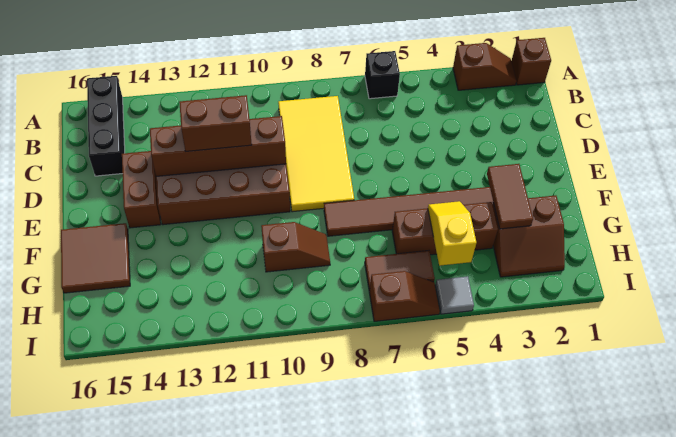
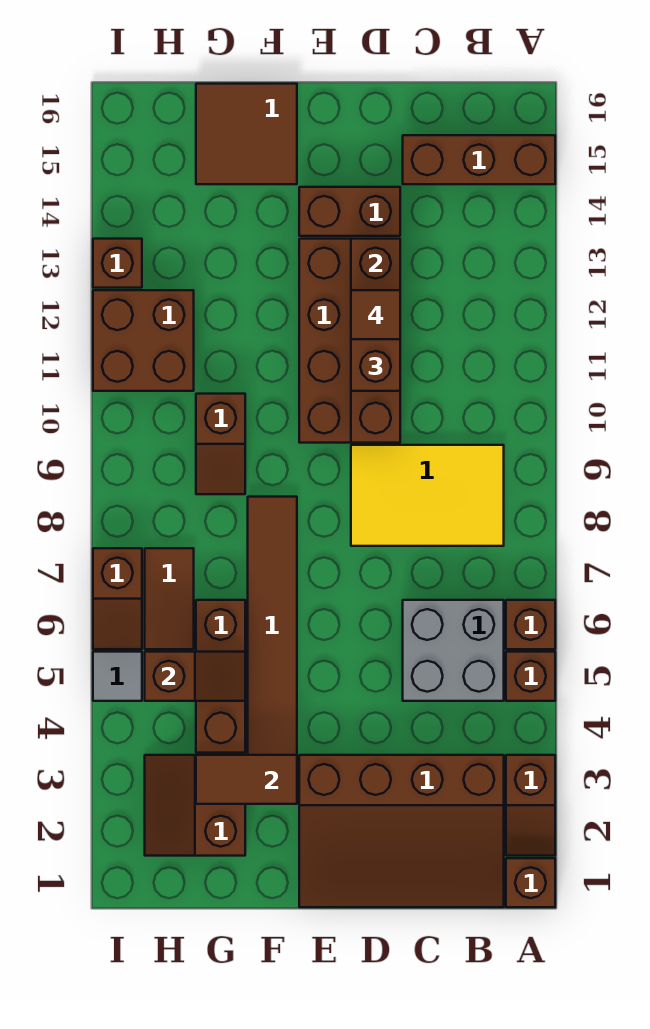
none -> brown 1x1 brick [506,652,555,701]
black 1x1 brick [365,51,400,99] -> brown 1x1 brick [506,600,555,649]
black 1x3 brick [87,76,125,176] -> brown 1x3 brick [403,135,555,184]
none -> brown 3x4 slope [299,755,504,907]
none -> grey 2x2 brick [403,600,504,701]
yellow 2x4 tile [278,96,354,212] -> yellow 2x3 tile [351,445,504,546]
none -> brown 1x1 tile [351,290,400,339]
yellow 1x2 slope [428,201,476,266] -> brown 1x2 slope [145,652,245,701]
none -> brown 2x2 brick [93,290,194,391]
none -> brown 1x1 brick [93,239,142,288]

